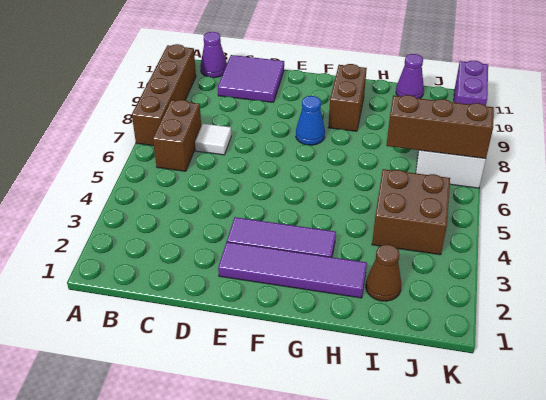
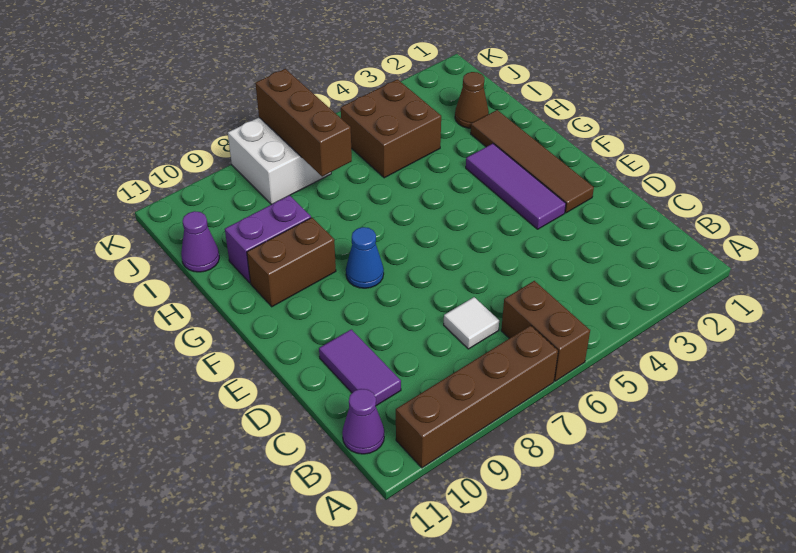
brown 1x2 brick [153,100,201,171] -> brown 1x2 brick turned to [501,281,590,381]
purple 2x2 tile [218,55,284,102] -> purple 1x2 tile [319,329,401,406]
purple 1x4 tile [218,242,367,298] -> brown 1x4 tile [471,110,594,213]
purple 1x2 brick [454,60,488,106] -> purple 1x2 brick moved to [225,195,311,283]

